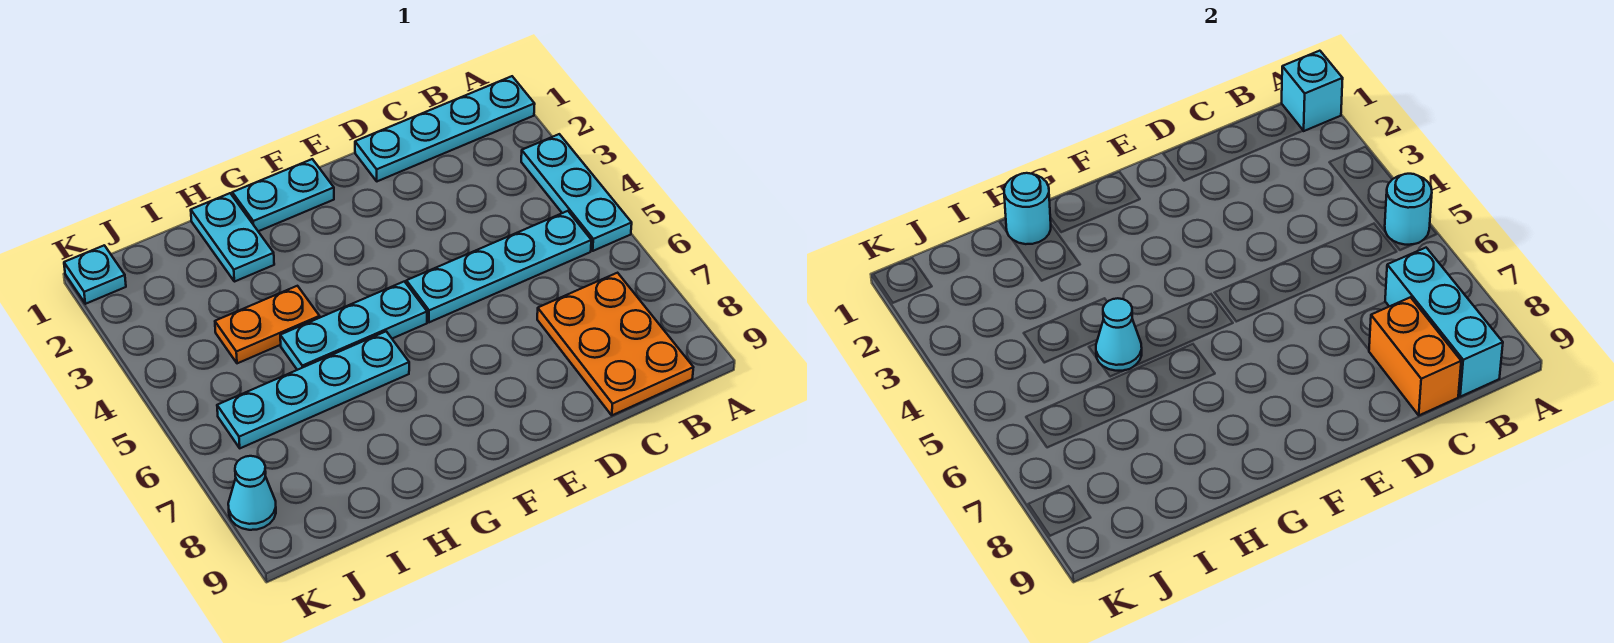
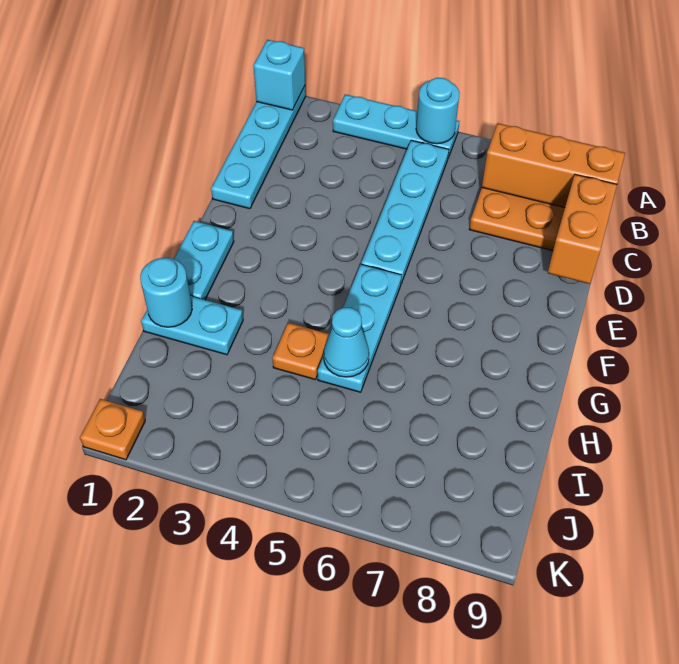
cyan 1x3 brick [1385,248,1503,397] -> orange 1x3 brick [482,123,625,208]
orange 1x2 brick [1369,297,1461,415] -> orange 1x2 brick turned to [548,174,617,284]
cyan 1x4 plate [217,331,409,448] -> none
orange 1x2 plate [215,286,320,363] -> orange 1x1 plate [272,323,329,380]
cyan 1x1 plate [64,245,126,304] -> orange 1x1 plate [80,399,145,460]
cyan 1x1 cone [228,456,276,530] -> none

